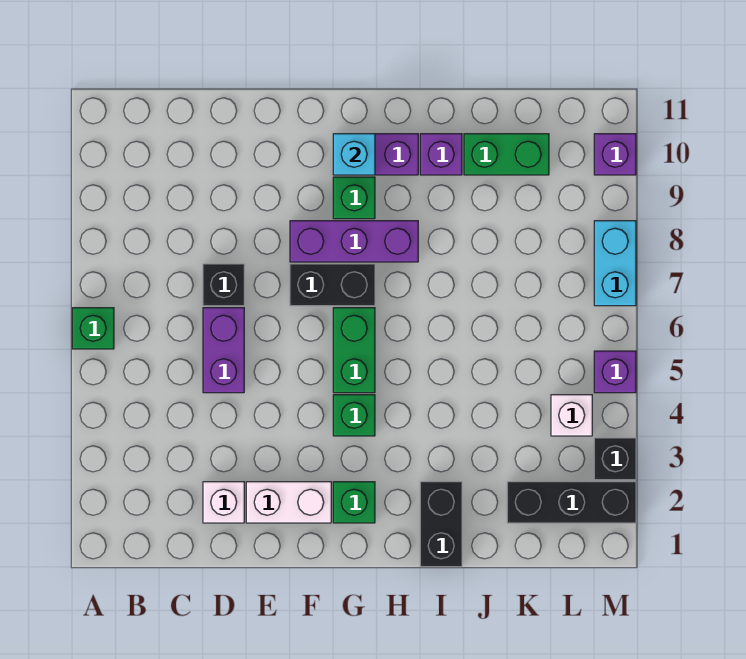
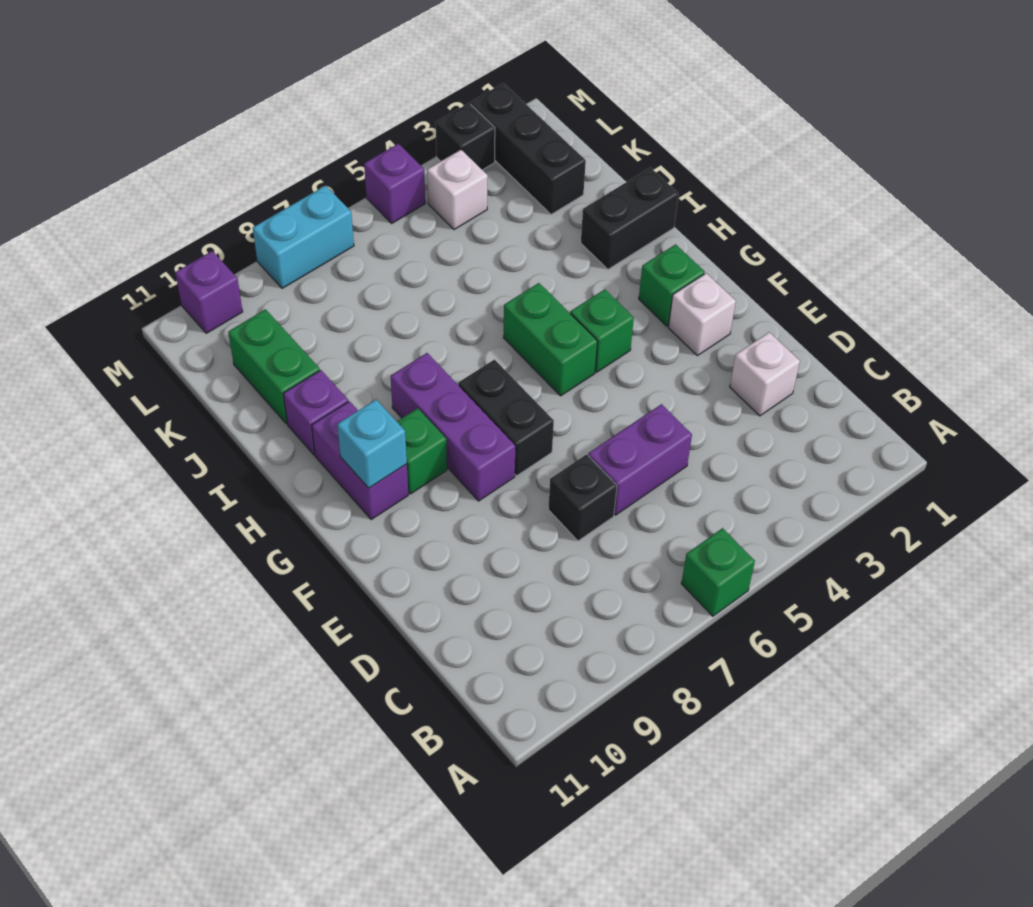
white 1x2 brick [246,482,331,523] -> white 1x1 brick [669,273,736,356]
green 1x2 brick [333,308,375,393] -> green 1x2 brick turned to [504,283,598,396]

